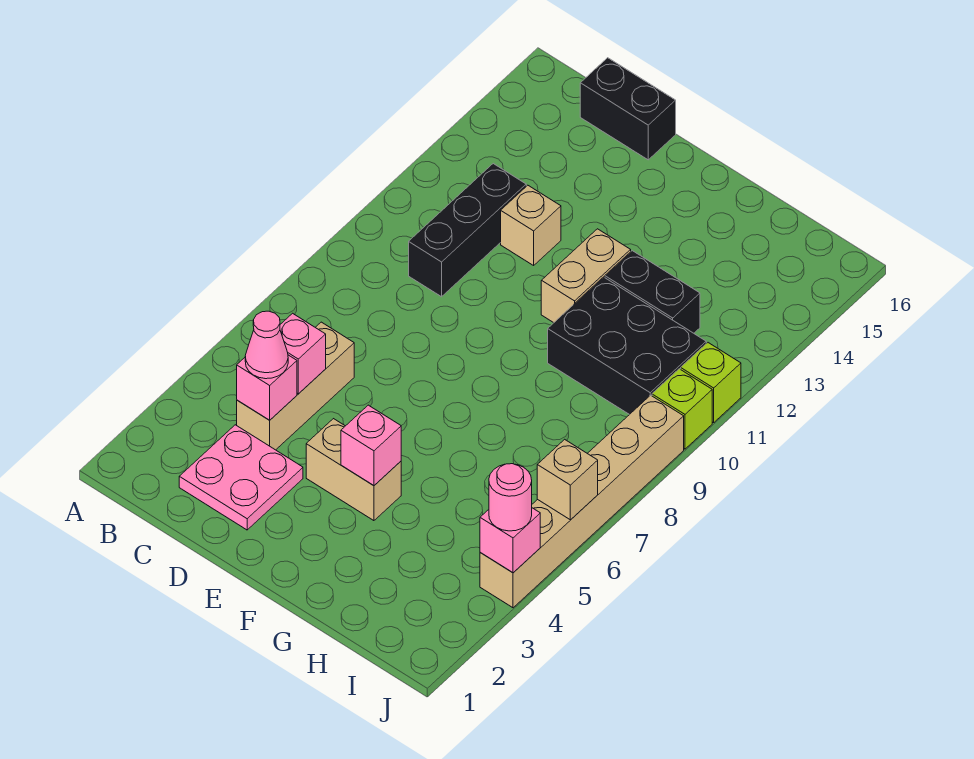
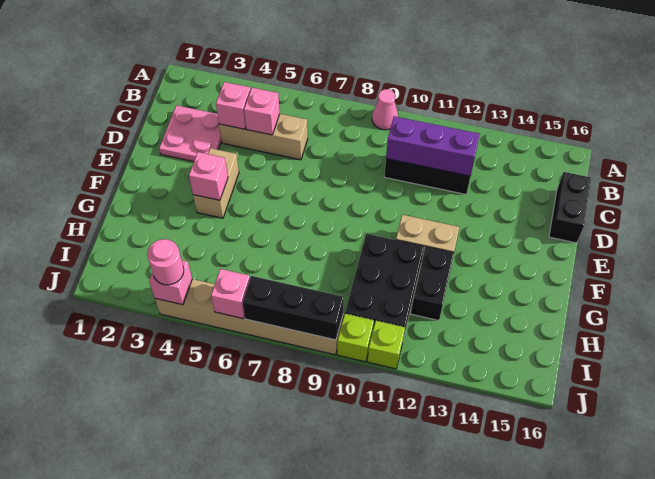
pink 1x1 cone [245,311,288,379] -> pink 1x1 cone moved to [372,89,398,130]
none -> purple 1x3 brick [386,116,480,176]
tan 1x1 brick [501,185,561,265] -> none
tan 1x1 brick [537,439,598,520] -> pink 1x1 brick [211,269,250,319]
none -> black 1x3 brick [243,276,344,340]

